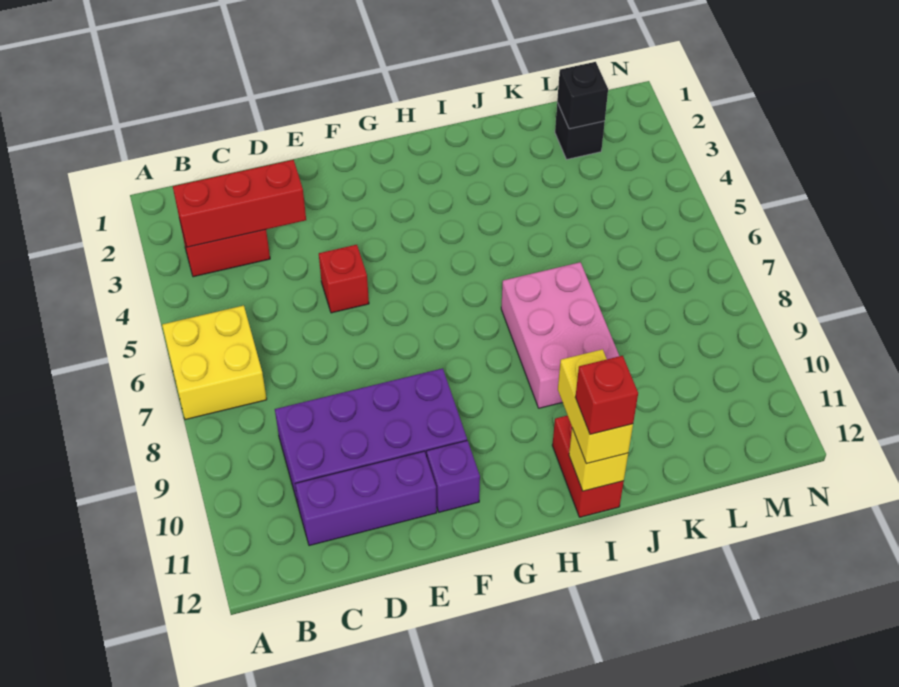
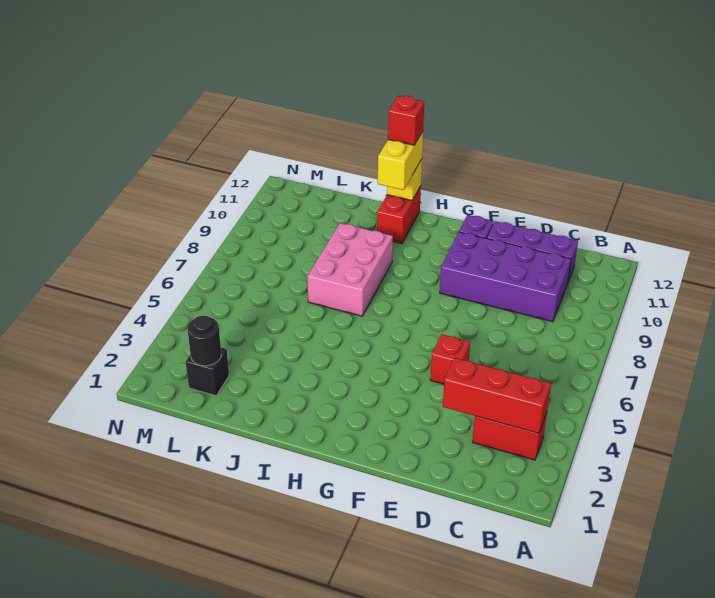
yellow 2x2 brick [162,305,267,420] -> none
black 1x1 brick [557,62,608,129] -> black 1x1 round brick [188,316,221,366]

